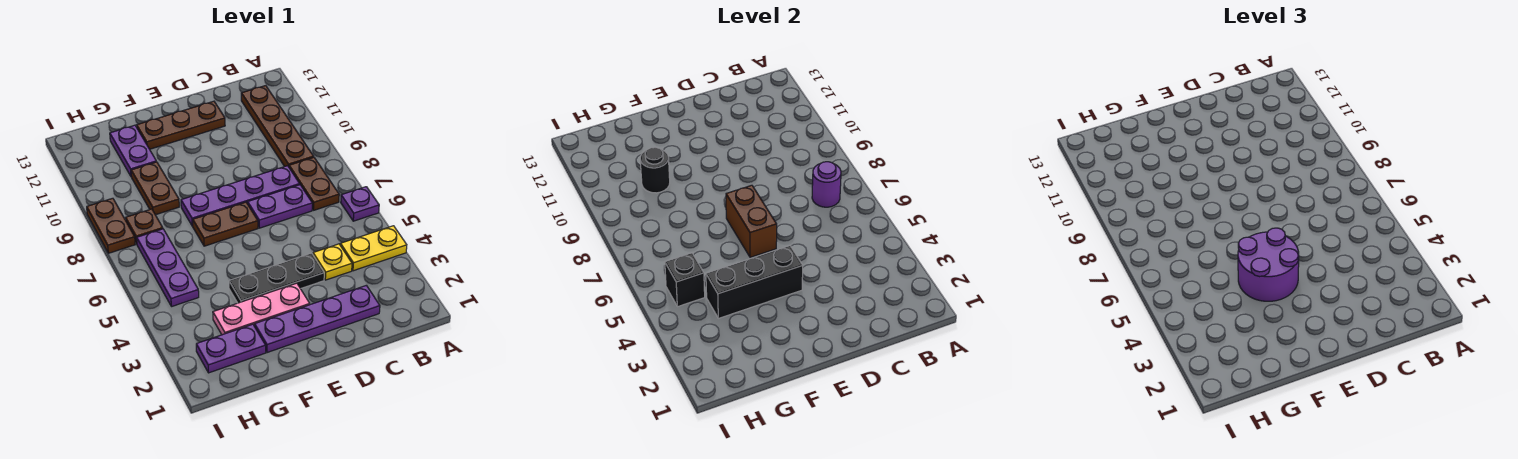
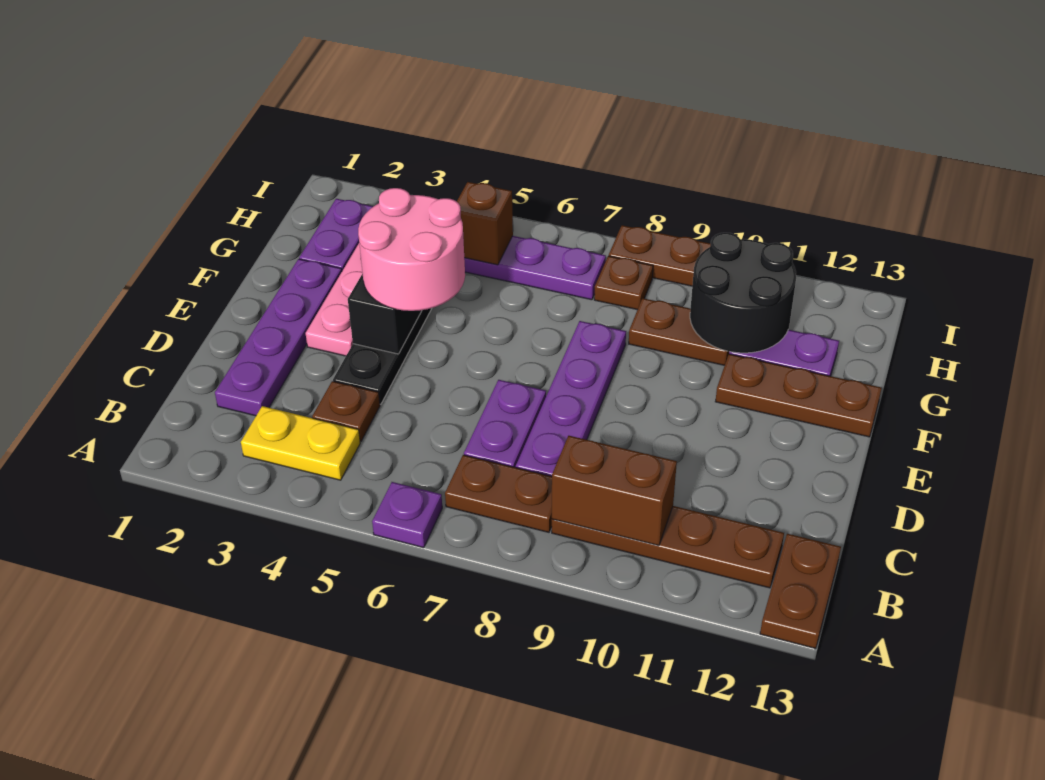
yellow 1x2 plate [340,226,407,271] -> yellow 1x2 plate turned to [241,406,360,480]
purple 1x1 round brick [812,162,841,207] -> none
yellow 1x1 plate [313,244,352,280] -> brown 1x1 plate [312,381,380,441]
brown 1x3 plate [137,101,225,149] -> brown 1x3 plate turned to [715,354,881,437]
purple 2x2 round brick [1238,228,1299,301] -> pink 2x2 round brick [358,188,465,311]
brown 1x2 brick [726,185,777,257] -> brown 1x2 brick moved to [552,436,677,546]
brown 1x2 plate [193,202,258,246] -> brown 1x2 plate moved to [760,534,841,649]
black 1x1 round brick [640,147,670,193] -> black 2x2 round brick [690,233,796,353]
black 1x1 brick [665,253,705,307] -> brown 1x1 brick [457,182,513,265]

